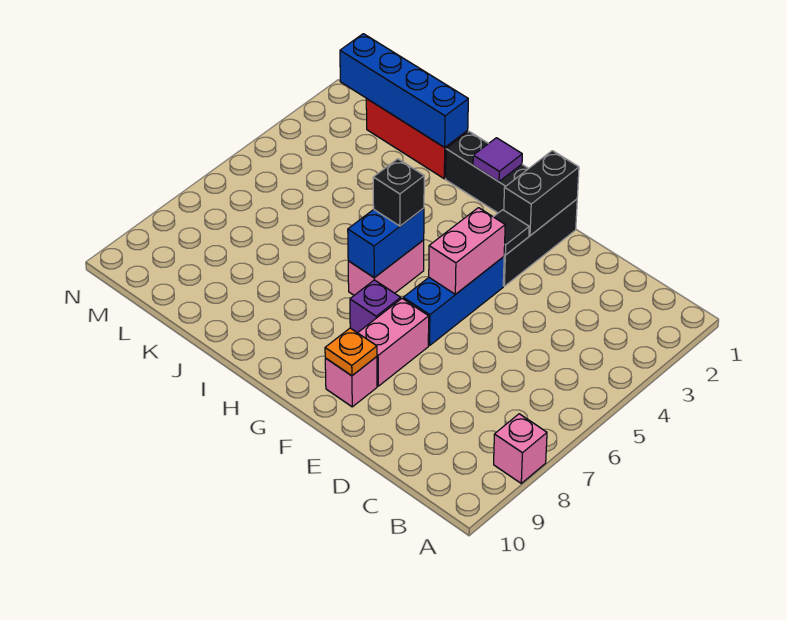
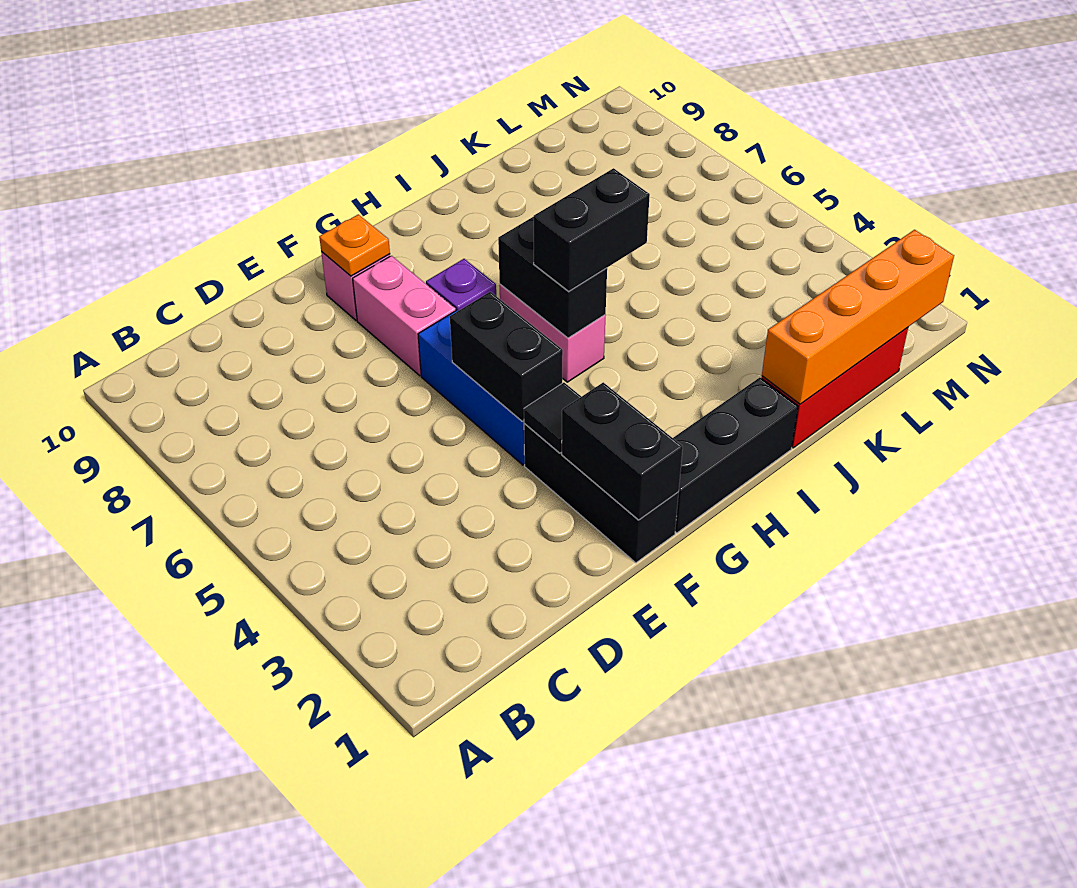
pink 1x1 brick [494,414,547,483] -> none
pink 1x2 brick [429,208,505,294] -> black 1x2 brick [450,292,563,421]
purple 1x1 tile [473,138,522,182] -> none
blue 1x2 brick [348,208,424,278] -> black 1x2 brick [498,217,607,338]
black 1x1 brick [373,159,424,226] -> black 1x2 brick [534,168,650,292]
blue 1x4 brick [340,34,468,147] -> orange 1x4 brick [762,230,954,404]

